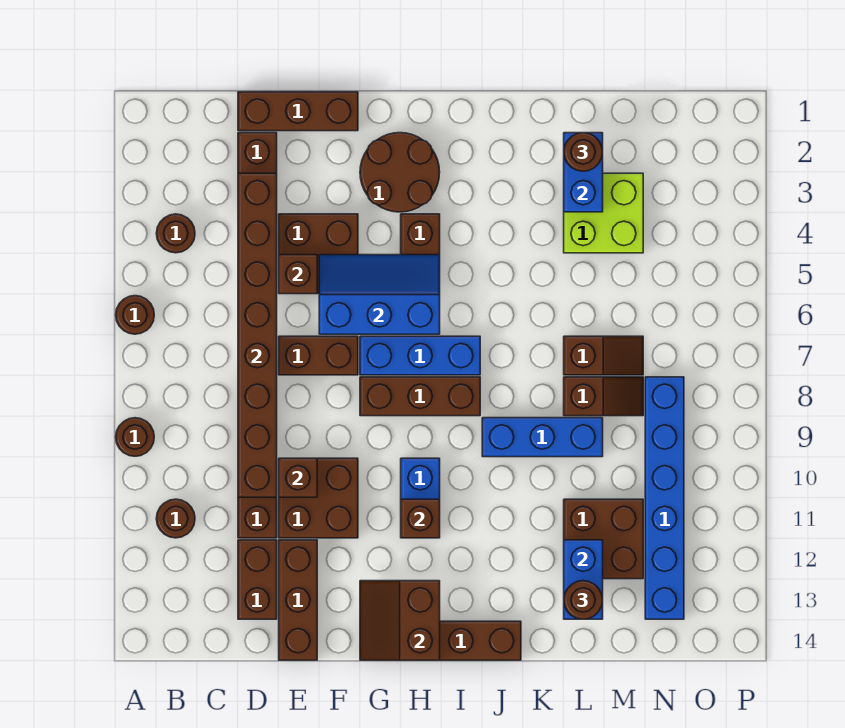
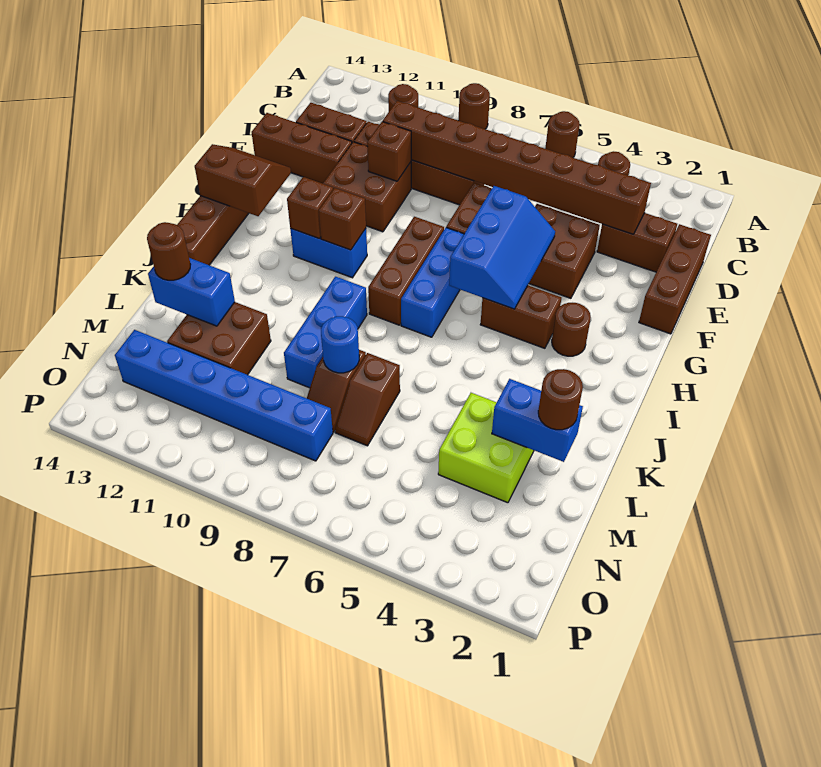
brown 1x1 brick [279,255,317,294] -> brown 1x1 brick moved to [319,188,366,250]
brown 2x2 round brick [360,133,440,212] -> brown 1x1 round brick [552,303,591,356]
none -> blue 1x1 round brick [321,316,359,373]

